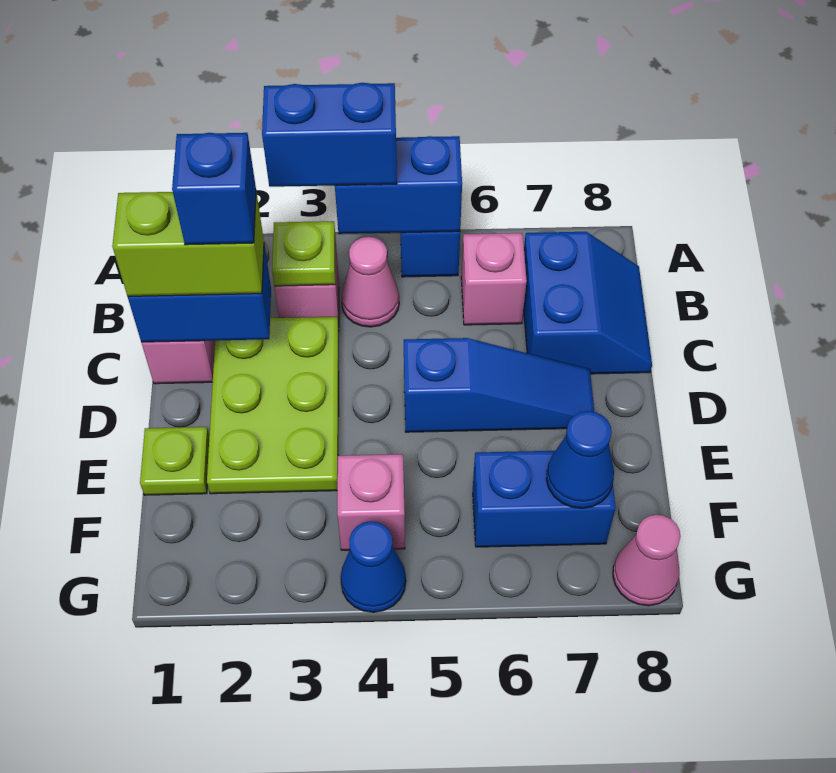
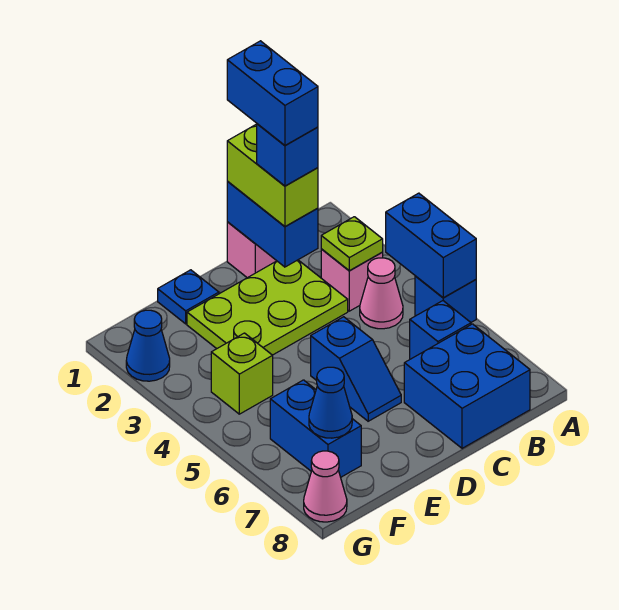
blue 1x2 brick [262,83,397,187] -> blue 1x2 brick moved to [227,41,318,145]
pink 1x1 brick [461,233,527,325] -> blue 1x1 brick [410,301,471,359]
blue 2x2 slope [524,232,652,374] -> blue 2x2 brick [404,324,530,448]
blue 1x3 slope [404,338,594,432] -> blue 1x2 slope [311,317,401,421]
lime 1x1 plate [140,427,209,495] -> blue 1x1 plate [158,270,219,324]
pink 1x1 brick [337,454,405,550] -> lime 1x1 brick [211,333,273,414]
blue 1x1 cone [341,521,406,612] -> blue 1x1 cone moved to [126,310,170,381]

